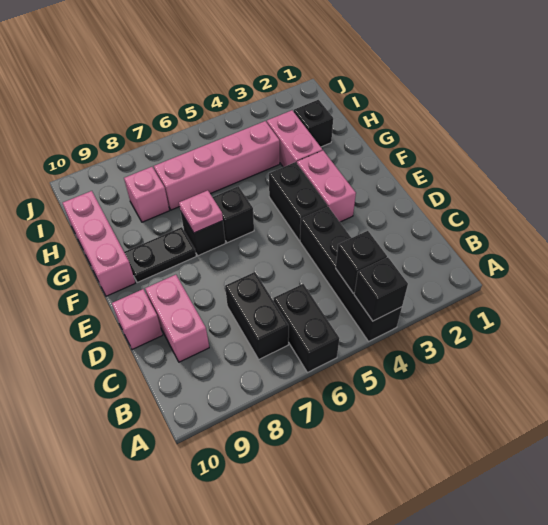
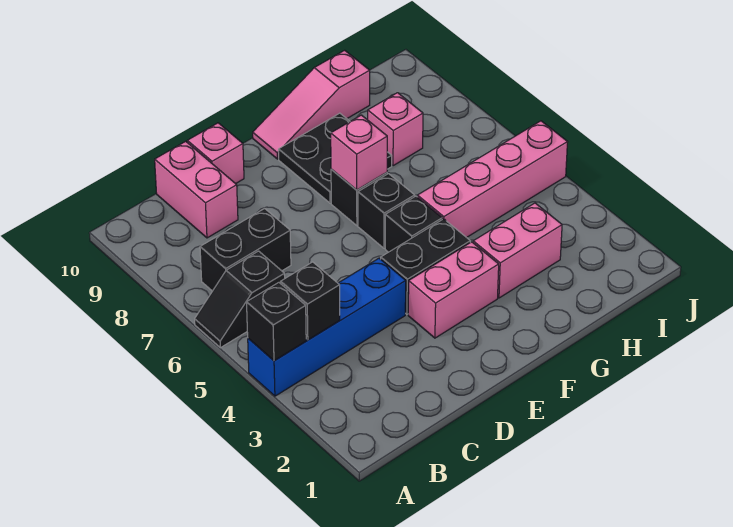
black 1x4 brick [300,207,402,341] -> blue 1x4 brick [248,258,406,396]
black 1x2 brick [273,284,339,373] -> black 1x2 slope [195,251,285,348]
pink 1x2 brick [145,275,209,362] -> pink 1x2 brick turned to [155,141,238,238]
pink 1x1 plate [179,190,223,233] -> pink 1x1 brick [331,115,387,190]
black 1x2 plate [124,227,196,283] -> black 2x2 plate [278,113,392,203]
pink 1x3 brick [63,191,135,296] -> pink 1x3 slope [253,50,370,159]
black 1x1 brick [294,100,333,147] -> black 1x1 brick moved to [385,196,442,252]
pink 1x4 brick [154,121,280,210] -> pink 1x4 brick turned to [417,121,567,238]

